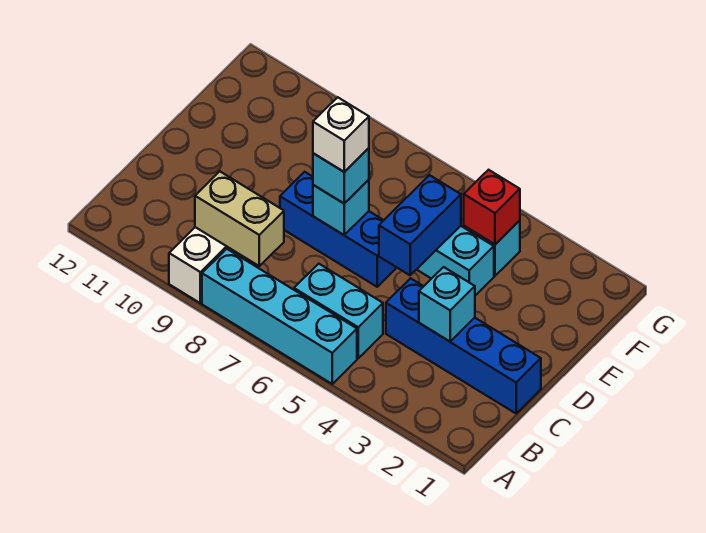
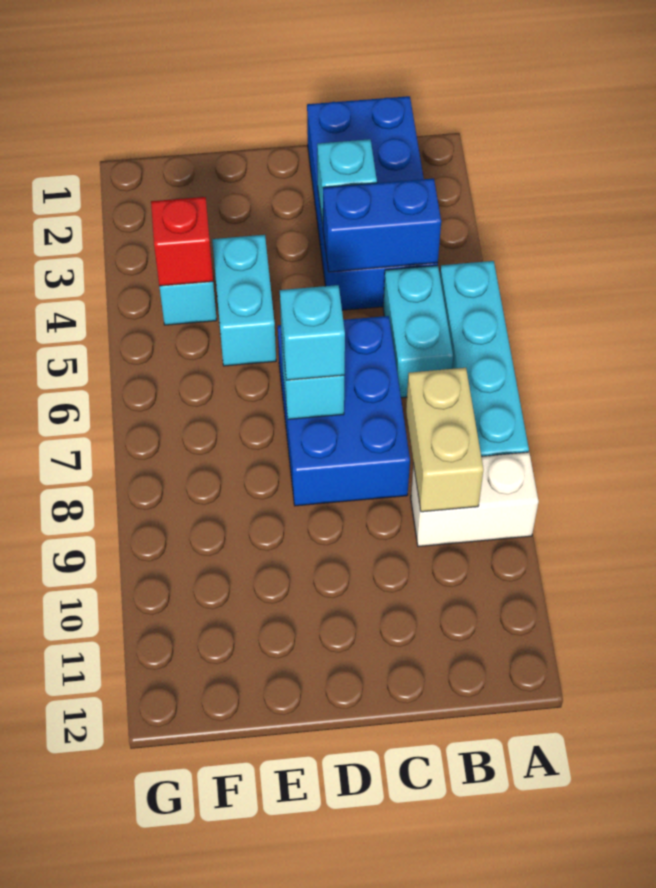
blue 1x4 brick [386,278,541,413] -> blue 2x4 brick [307,96,438,310]
blue 1x2 brick [379,175,461,275] -> blue 1x2 brick moved to [323,178,441,272]
blue 1x3 brick [280,172,397,287] -> blue 2x3 brick [278,316,410,506]
white 1x1 brick [313,97,369,172] -> none

